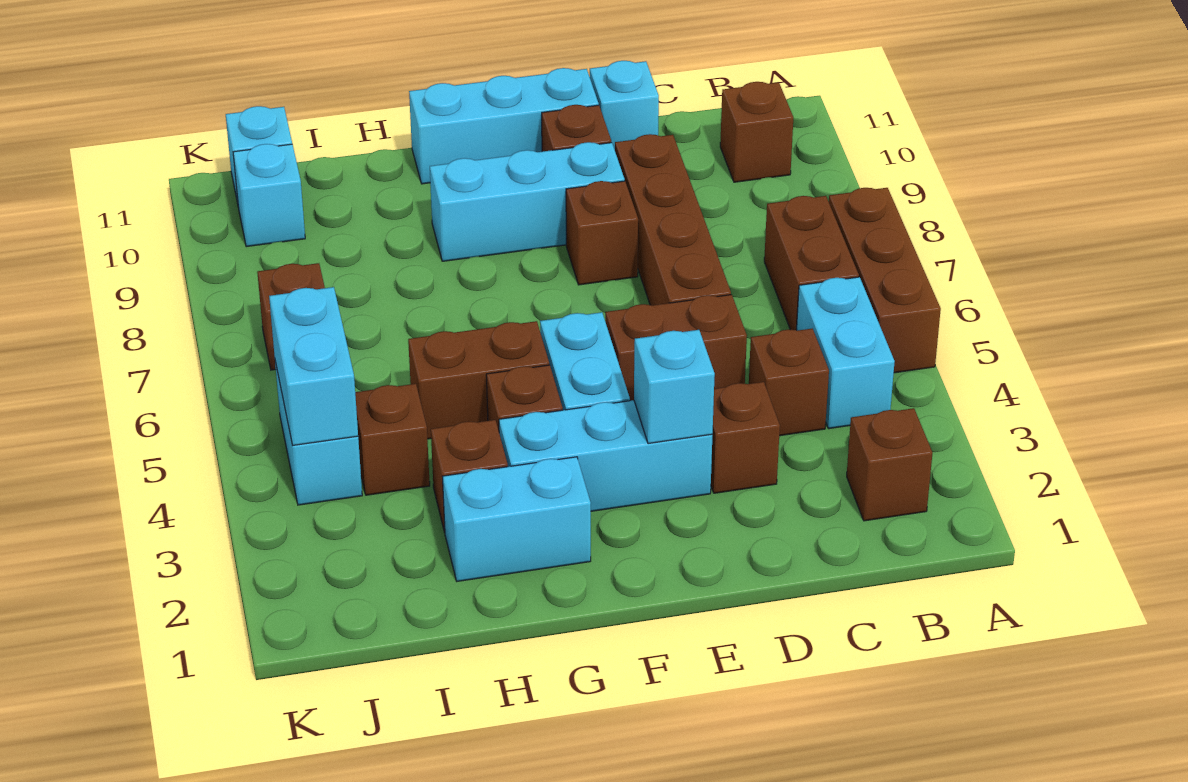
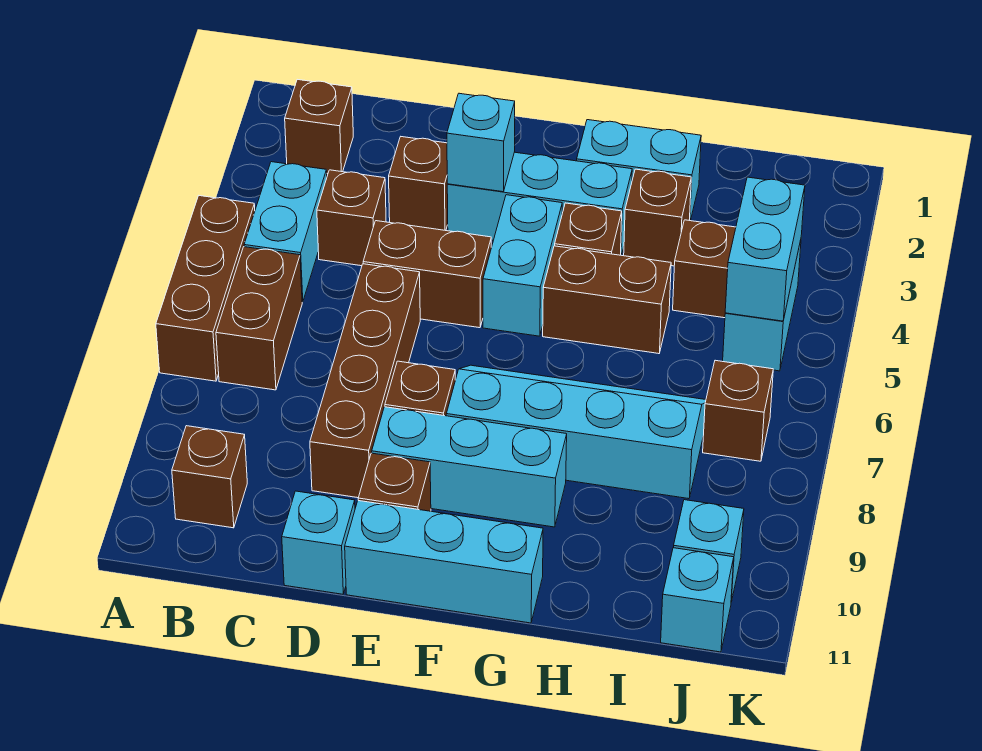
none -> cyan 2x4 slope [446,365,706,499]

